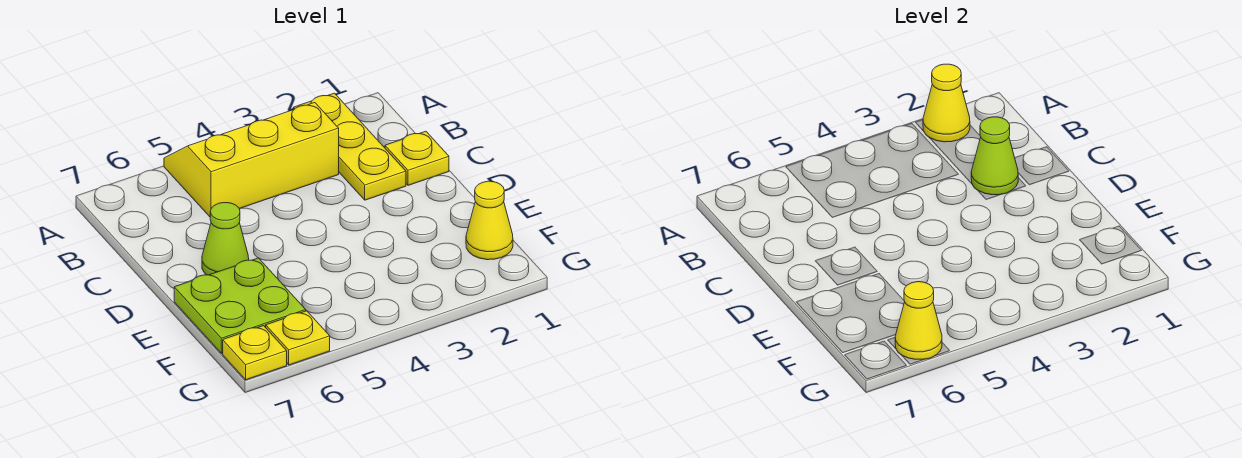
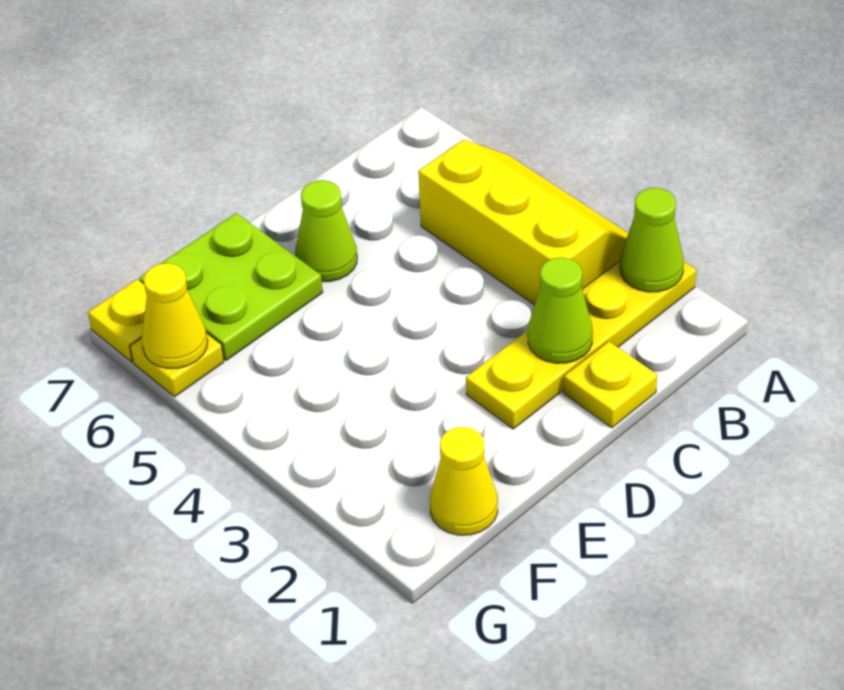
yellow 1x3 plate [293,93,406,200] -> yellow 1x4 plate [466,261,696,429]
yellow 1x1 cone [923,64,970,142] -> lime 1x1 cone [620,188,684,292]

